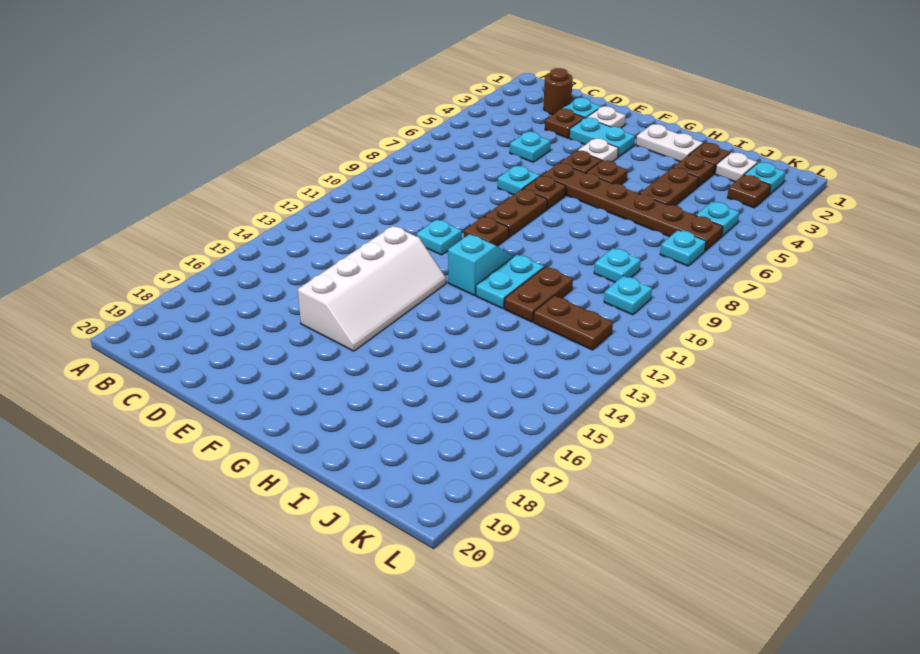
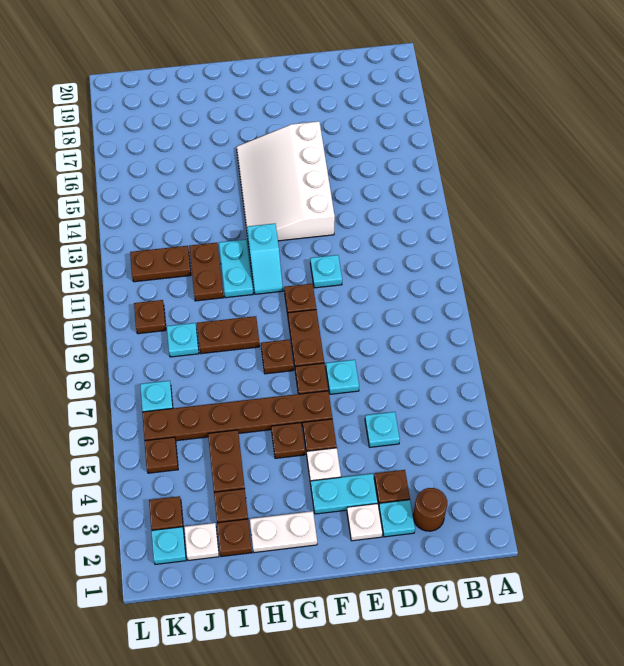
white 2x4 slope [298,226,446,351] -> white 3x4 slope [237,121,335,241]
none -> brown 1x1 plate [261,339,294,374]
none -> brown 1x2 plate [197,316,260,354]
cyan 1x1 plate [696,202,739,236] -> brown 1x1 plate [145,437,178,473]
cyan 1x1 plate [604,276,652,315] -> brown 1x1 plate [134,300,166,334]

